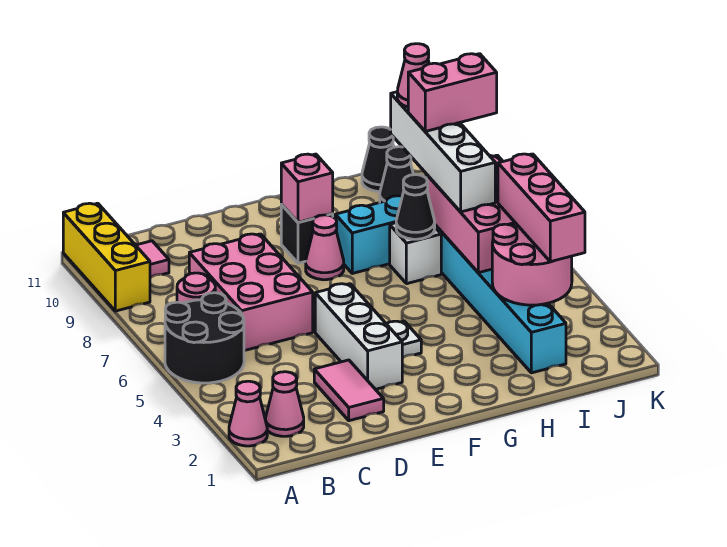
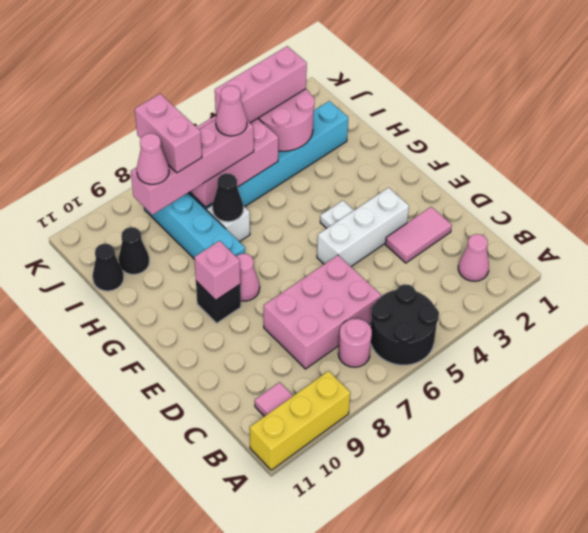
pink 1x1 cone [229,381,267,446] -> pink 1x1 cone moved to [216,86,247,136]
white 1x4 brick [391,92,495,212] -> pink 1x4 brick [131,119,254,215]

